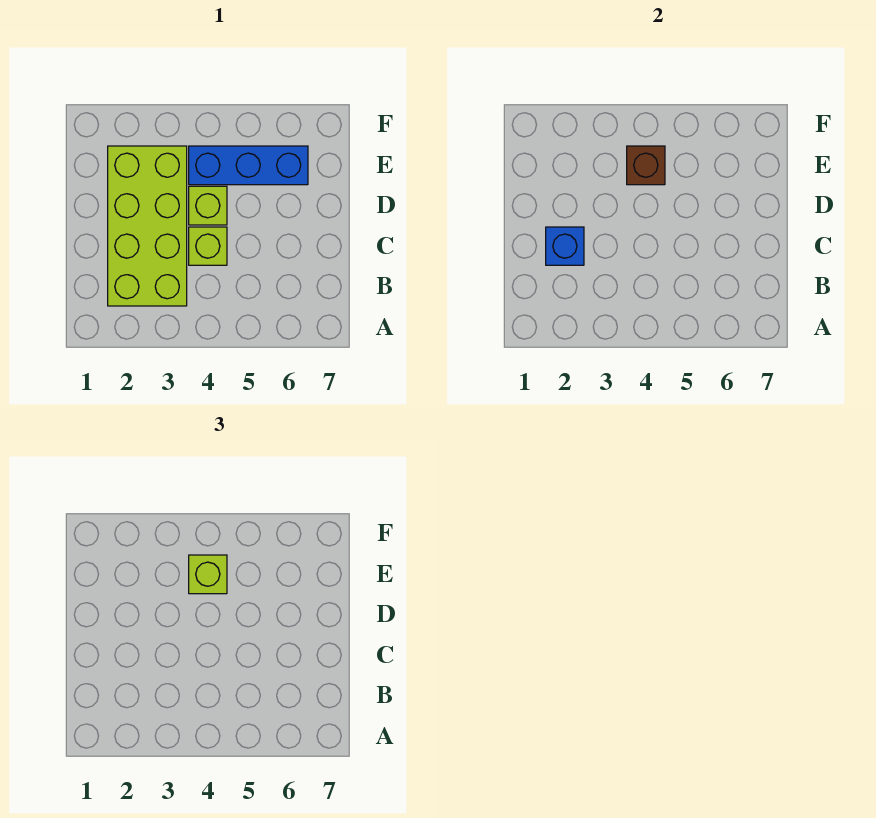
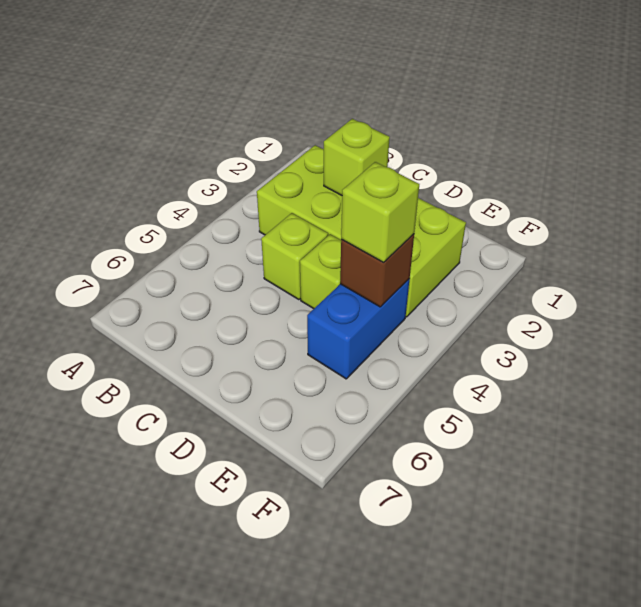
blue 1x1 brick [546,227,584,265] -> lime 1x1 brick [324,119,390,195]
blue 1x3 brick [189,146,308,185] -> blue 1x2 brick [307,279,409,379]

